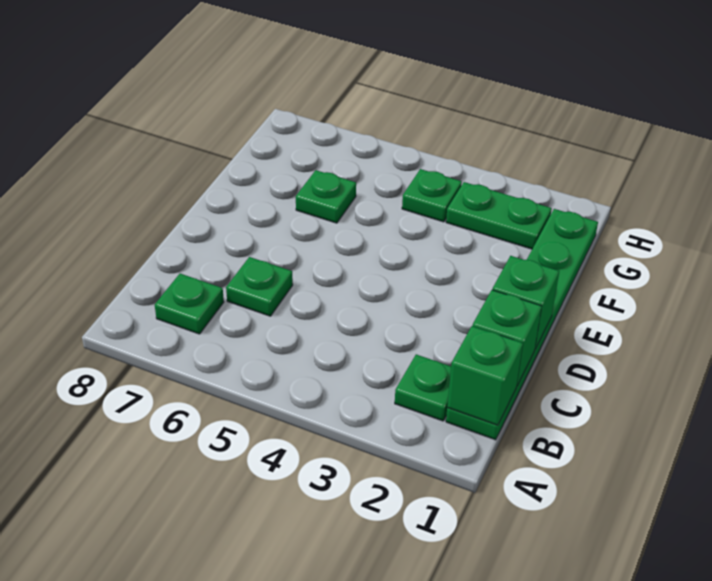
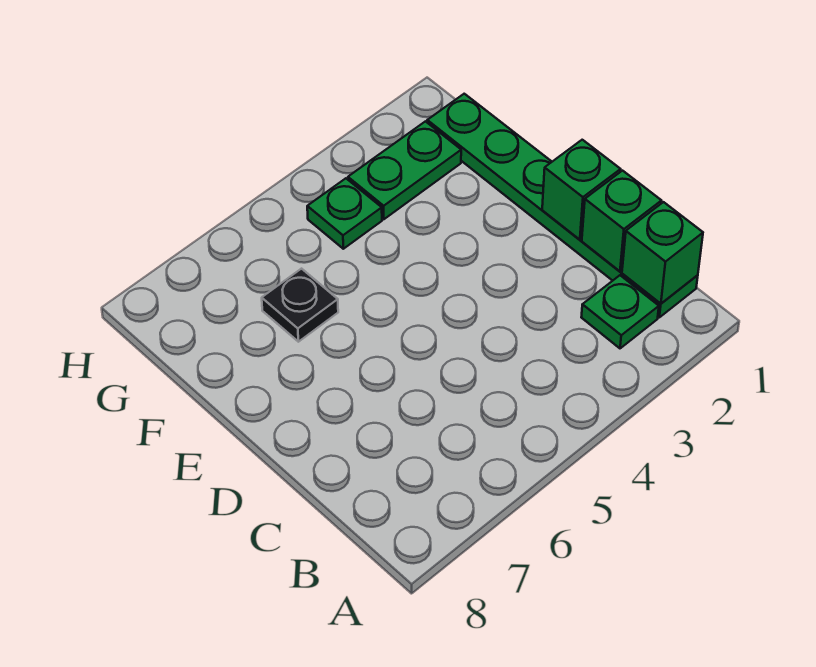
green 1x1 plate [155,274,224,334] -> none
green 1x1 plate [226,257,293,316] -> none
green 1x1 plate [296,170,356,223] -> black 1x1 plate [262,269,338,342]

